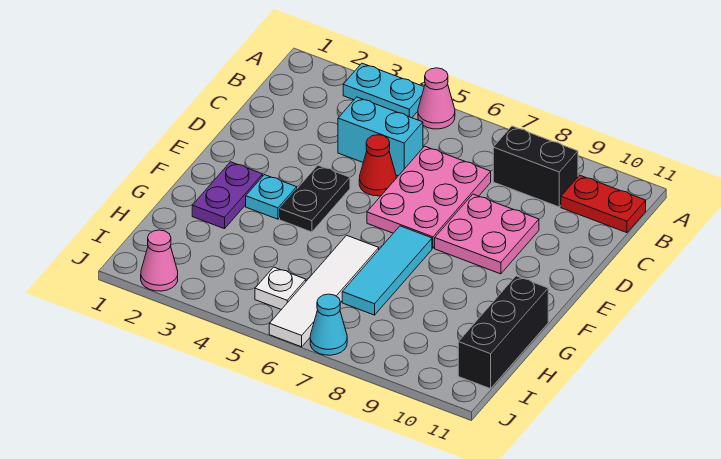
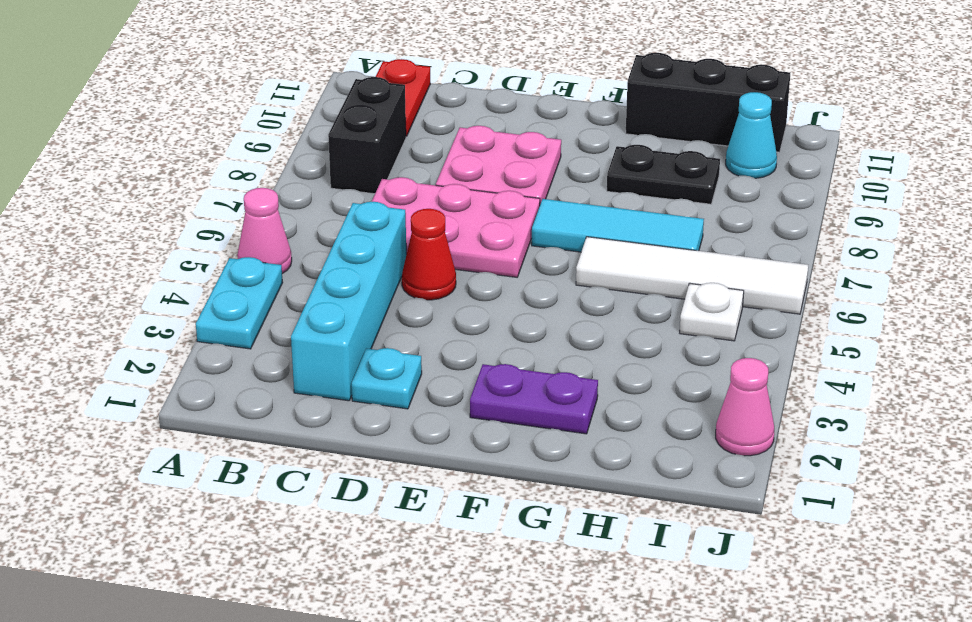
cyan 1x2 brick [338,97,423,176] -> cyan 1x4 brick [291,202,406,401]
black 1x2 plate [280,165,350,232] -> black 1x2 plate moved to [607,145,720,204]
cyan 1x1 plate [246,175,297,219] -> cyan 1x1 plate moved to [352,348,422,409]
cyan 1x1 cone [310,294,347,355] -> cyan 1x1 cone moved to [726,92,777,178]

